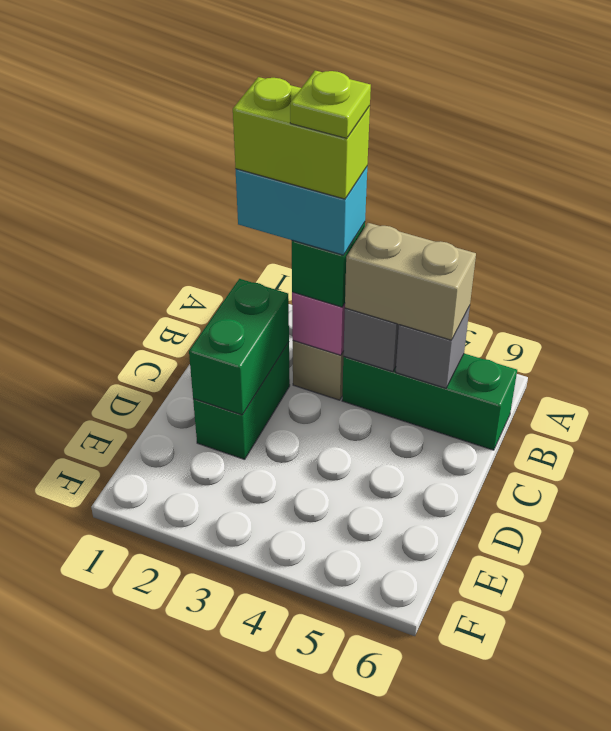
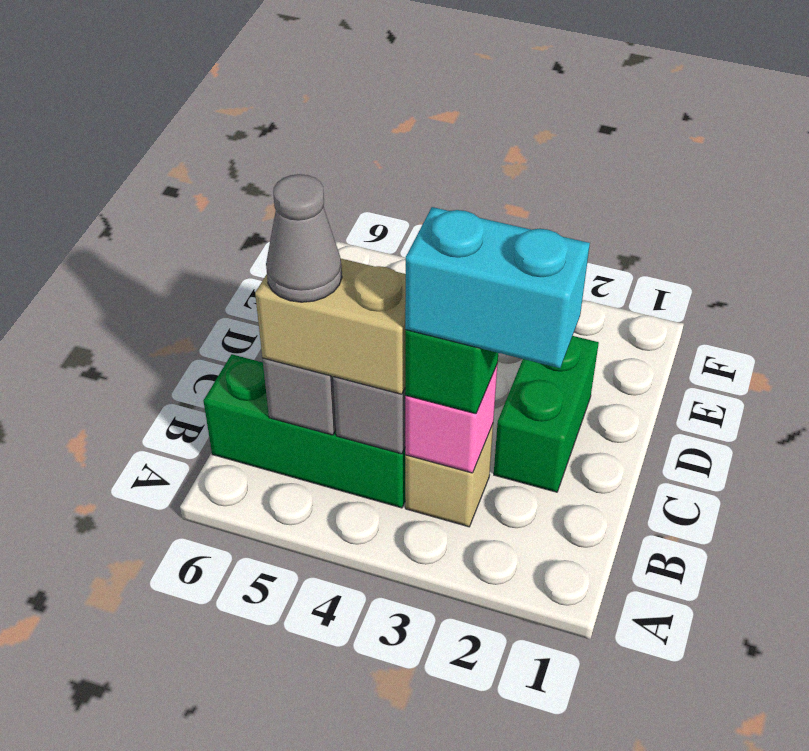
lime 1x2 brick [233,77,370,199] -> none
lime 1x1 plate [290,71,371,139] -> none
none -> grey 1x1 cone [266,174,342,302]
green 1x2 brick [189,279,289,415] -> none

